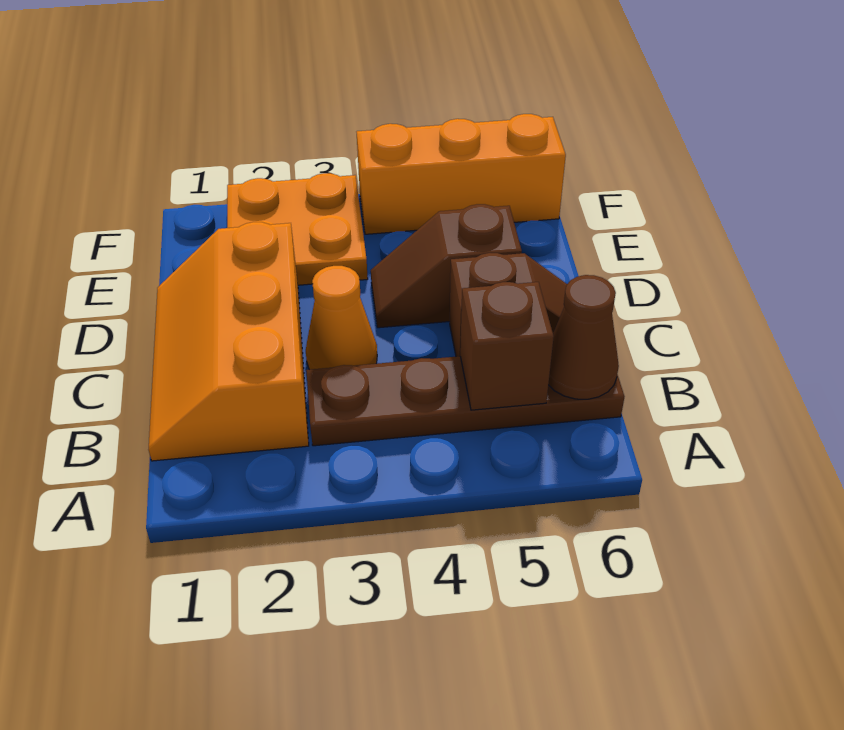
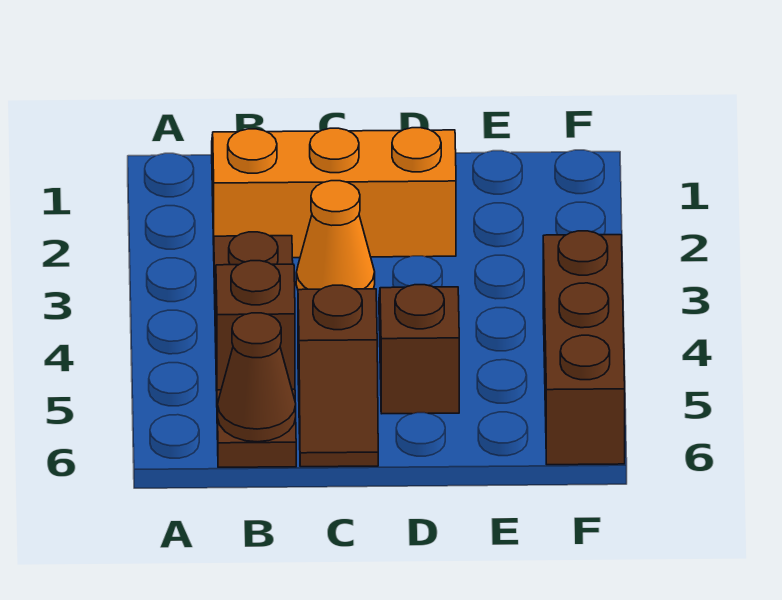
orange 2x2 plate [227,173,368,285] -> none
orange 1x3 brick [357,114,566,234] -> brown 1x3 brick [543,231,625,465]

